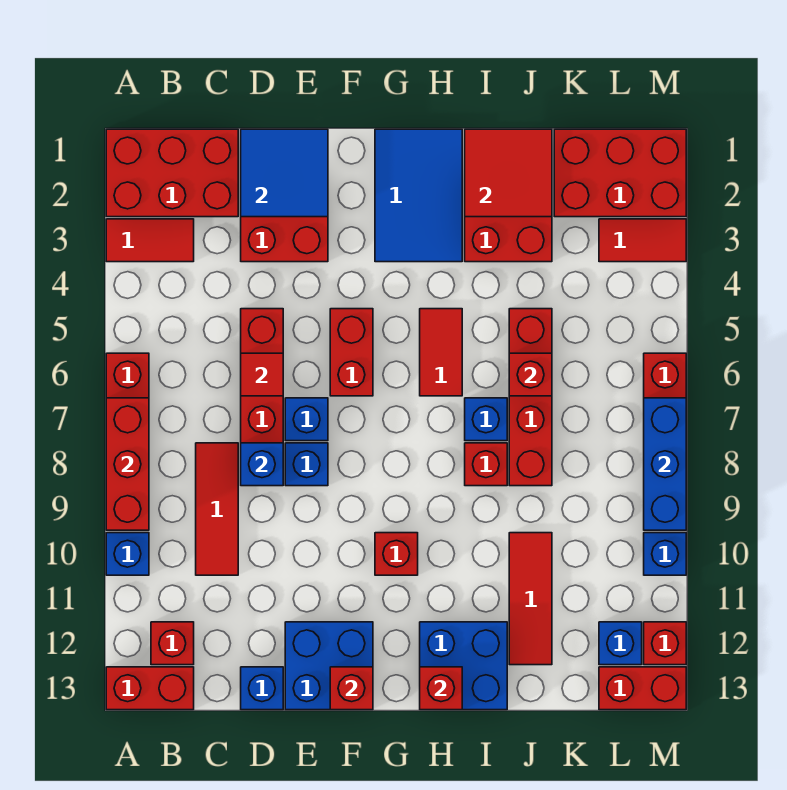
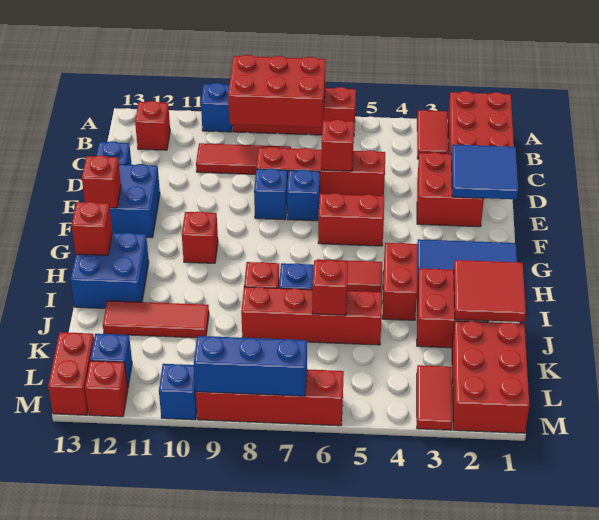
red 1x3 brick [106,398,149,530] -> red 2x3 brick [228,55,326,127]
red 1x2 brick [106,667,194,710] -> red 1x2 brick moved to [382,243,417,320]
red 1x1 tile [241,353,283,396] -> red 1x1 brick [321,119,354,171]
blue 1x1 brick [241,443,283,486] -> none

